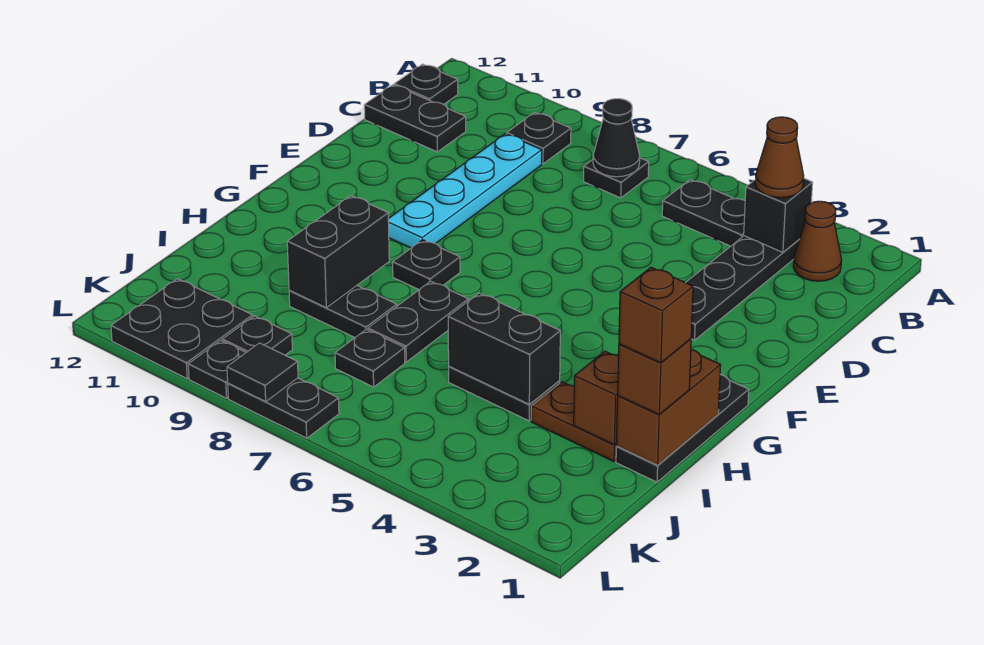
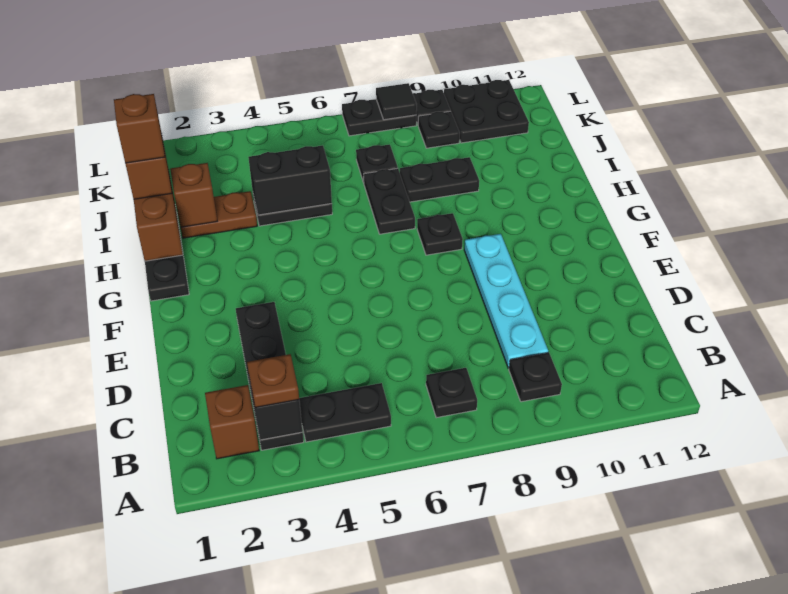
brown 1x1 cone [793,201,842,281] -> brown 1x1 brick [205,385,259,459]
brown 1x1 cone [755,117,804,198] -> brown 1x1 plate [247,354,299,408]
black 1x1 cone [593,99,640,177] -> none
black 1x1 plate [394,64,458,104] -> none
black 1x2 plate [364,85,466,152] -> none
black 1x2 brick [287,196,389,308] -> none

